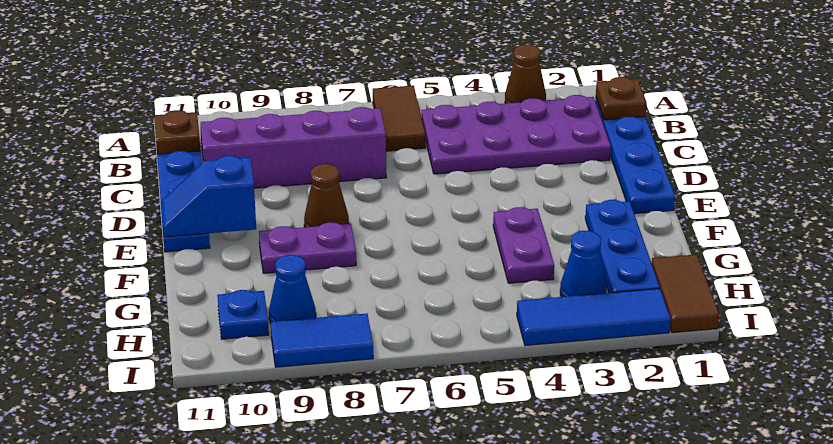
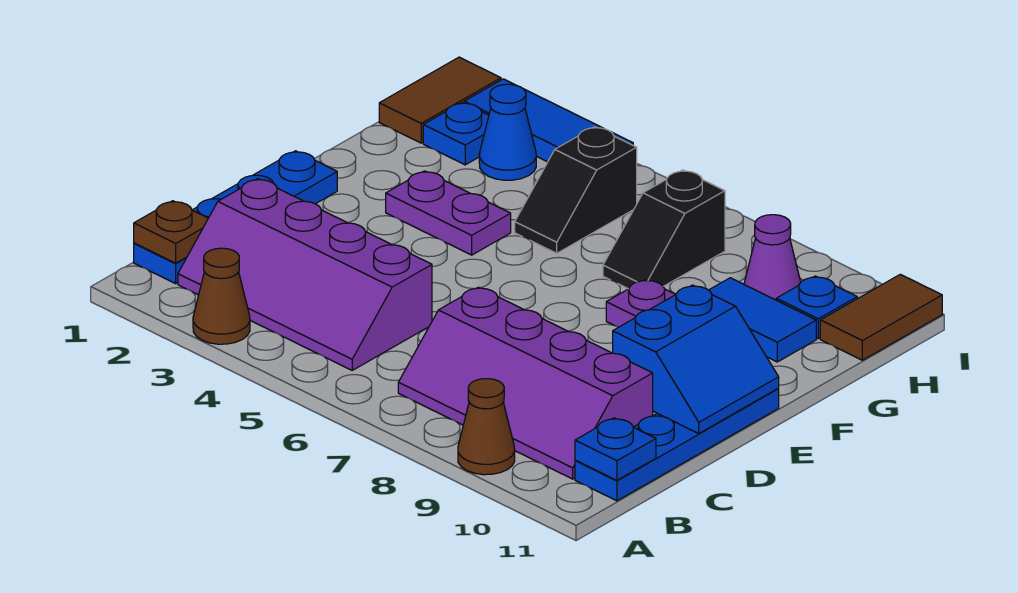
brown 1x2 tile [373,86,425,151] -> brown 1x2 tile moved to [820,274,942,360]
purple 2x4 plate [422,95,611,174] -> purple 2x4 slope [178,179,432,370]
brown 1x1 plate [154,110,200,154] -> blue 1x1 plate [575,418,656,480]
brown 1x1 cone [304,164,349,227] -> brown 1x1 cone moved to [458,379,515,475]
blue 1x2 slope [161,156,256,237] -> blue 2x2 slope [613,285,779,433]
blue 1x3 plate [585,200,660,293] -> blue 1x1 plate [423,102,489,165]
purple 1x2 plate [493,207,554,283] -> purple 1x2 plate turned to [386,171,511,255]
none -> black 1x2 slope [515,127,637,253]
none -> black 1x2 slope [603,170,725,289]
blue 1x1 cone [269,255,316,323] -> purple 1x1 cone [744,215,801,300]
blue 1x2 tile [271,314,373,367] -> blue 1x2 tile moved to [709,278,816,362]

